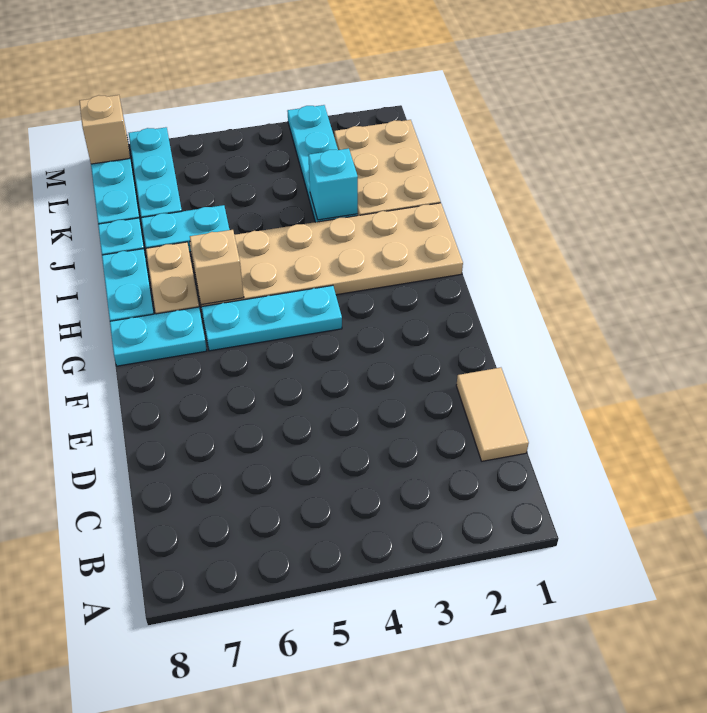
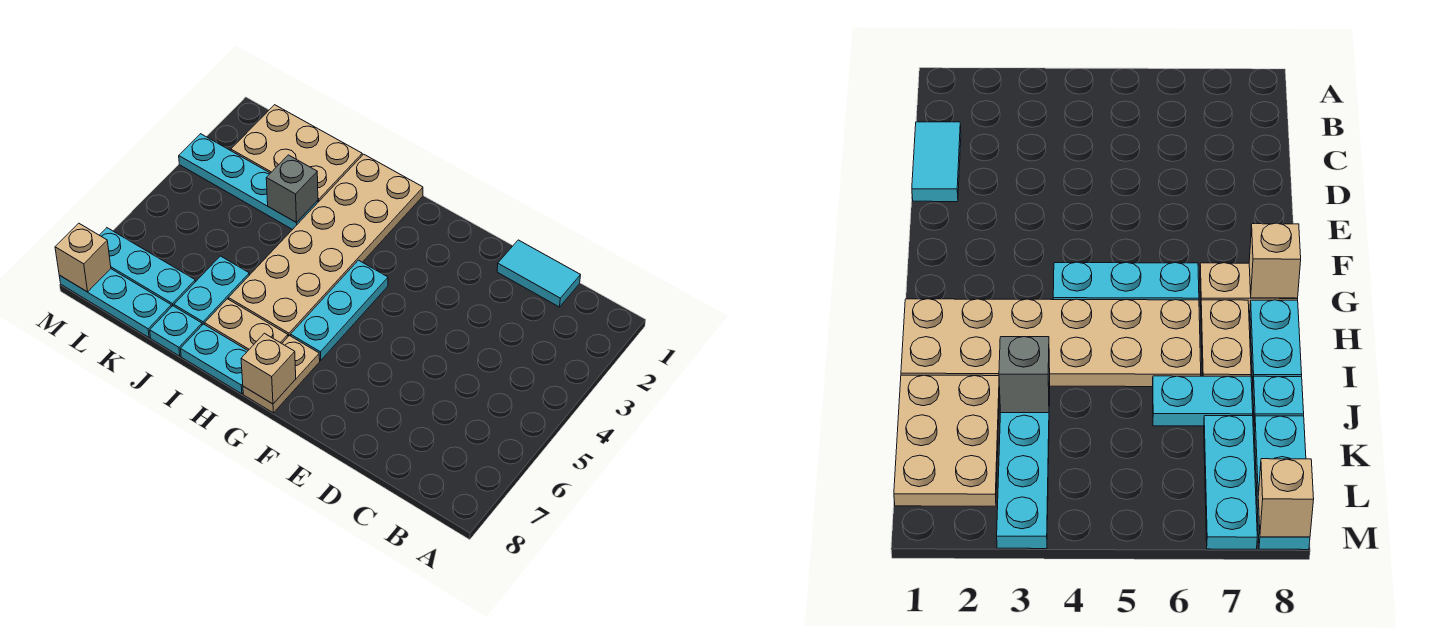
tan 1x2 tile [456,368,529,461] -> cyan 1x2 tile [497,240,580,307]
cyan 1x2 plate [110,307,207,366] -> tan 1x2 plate [243,336,320,413]
tan 1x1 brick [190,230,244,305] -> tan 1x1 brick moved to [241,333,296,404]
cyan 1x1 brick [308,149,358,220] -> grey 1x1 brick [266,155,318,223]

